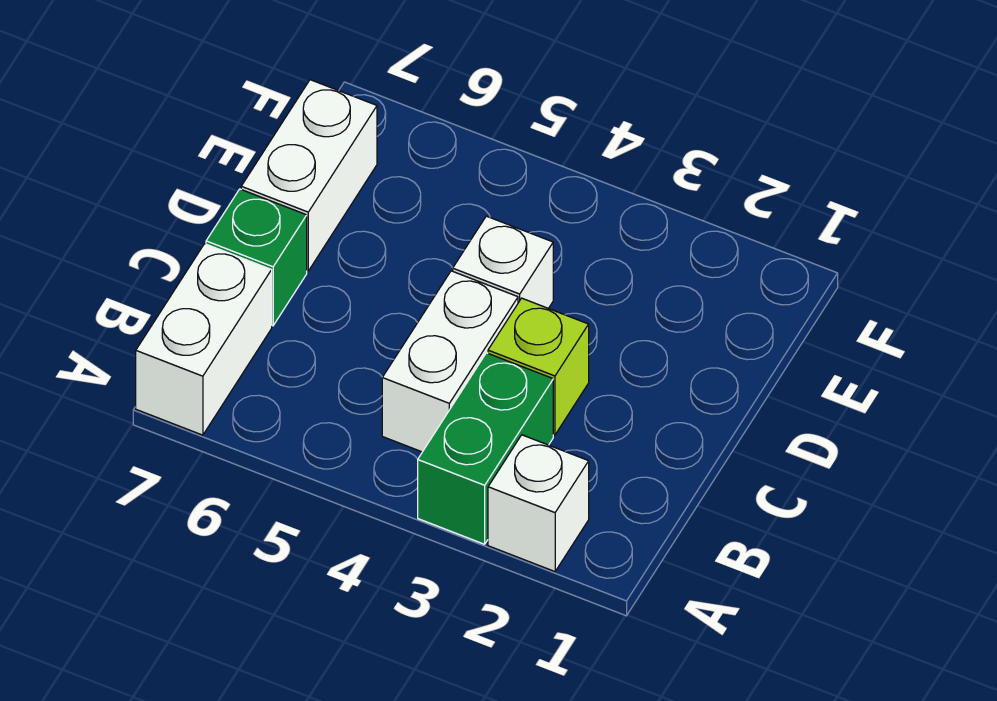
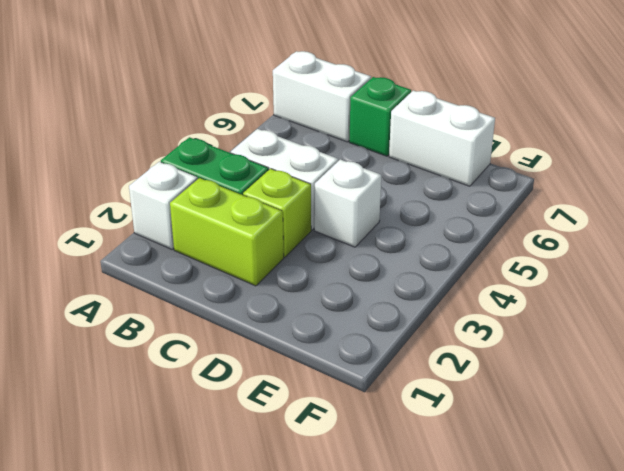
none -> lime 1x2 brick [170,178,284,286]

